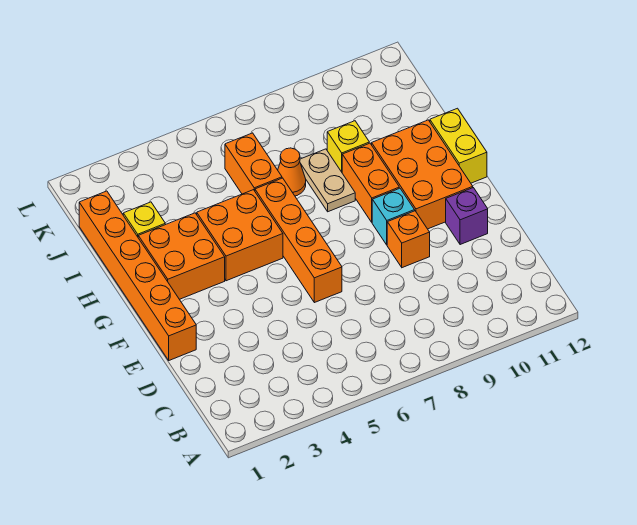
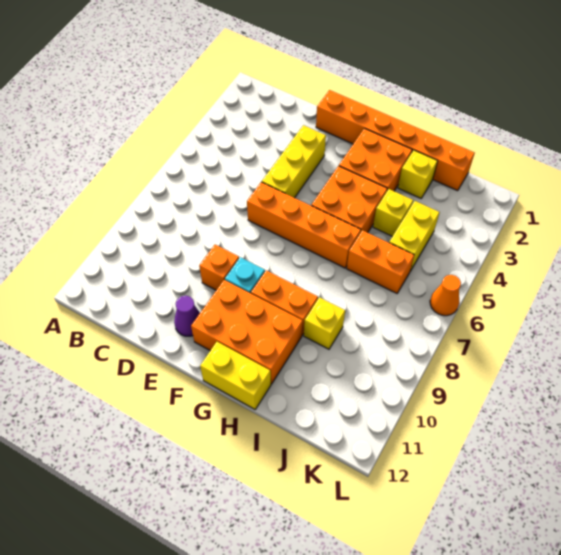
none -> yellow 1x3 brick [262,125,326,198]
purple 1x1 brick [446,188,488,245] -> purple 1x1 cone [174,296,200,336]
tan 1x2 plate [300,149,355,212] -> none
none -> yellow 1x1 brick [373,189,413,236]
orange 1x1 cone [278,148,306,196] -> orange 1x1 cone moved to [430,275,461,316]
none -> yellow 1x2 brick [389,201,440,271]

